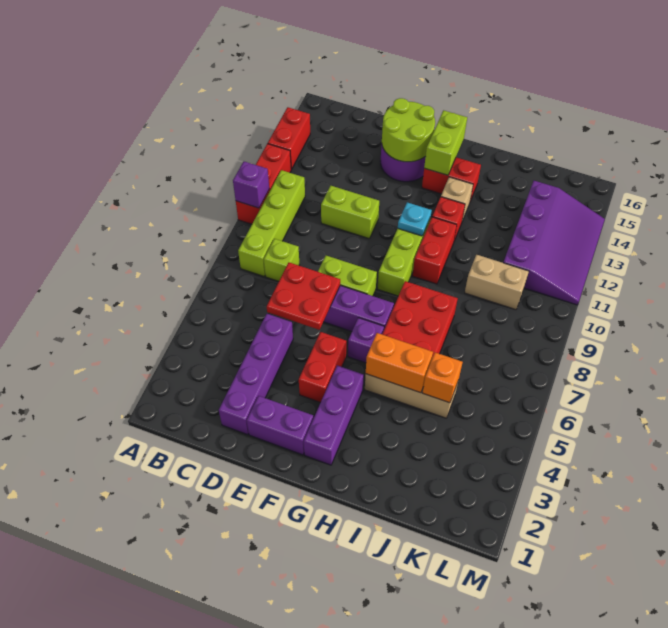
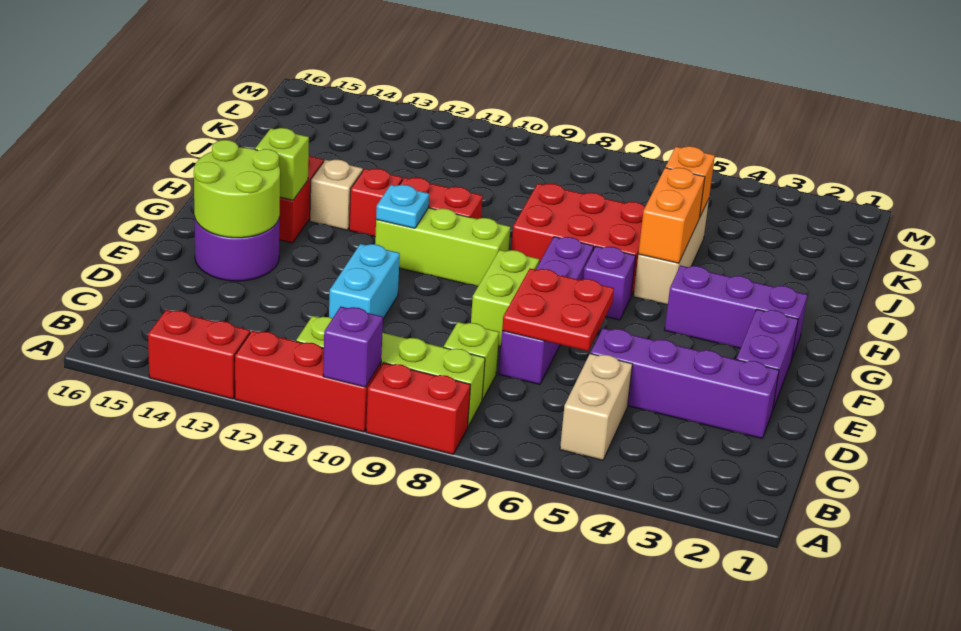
lime 1x2 brick [321,186,379,239] -> cyan 1x2 brick [329,244,400,319]
red 1x2 brick [299,332,346,402] -> red 1x2 brick moved to [366,363,471,454]
lime 1x2 brick [424,110,467,175] -> lime 1x1 brick [255,128,309,200]
tan 1x2 brick [465,255,529,310] -> tan 1x2 brick moved to [560,354,632,460]
purple 3x4 slope [503,181,605,305] -> none

